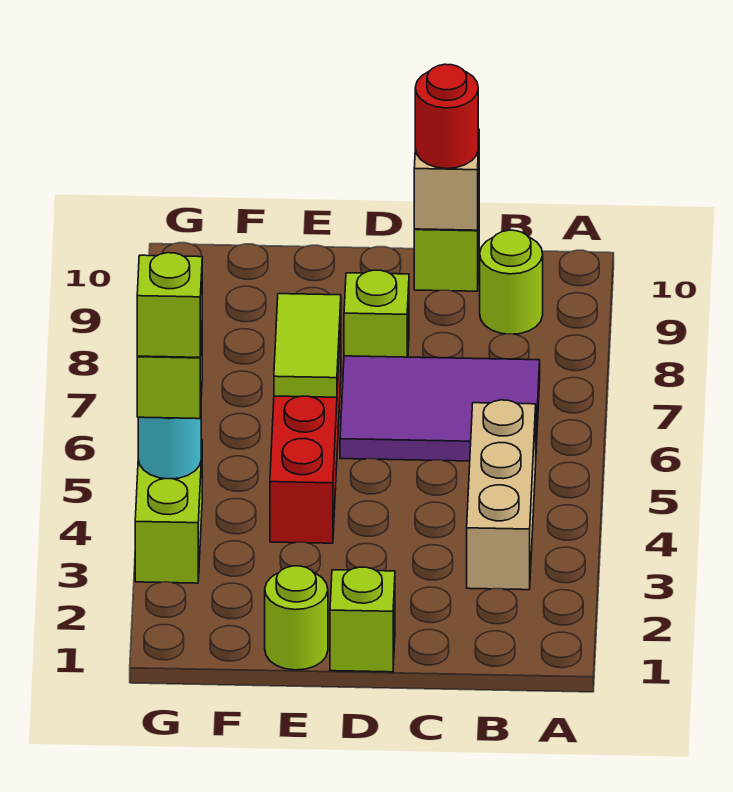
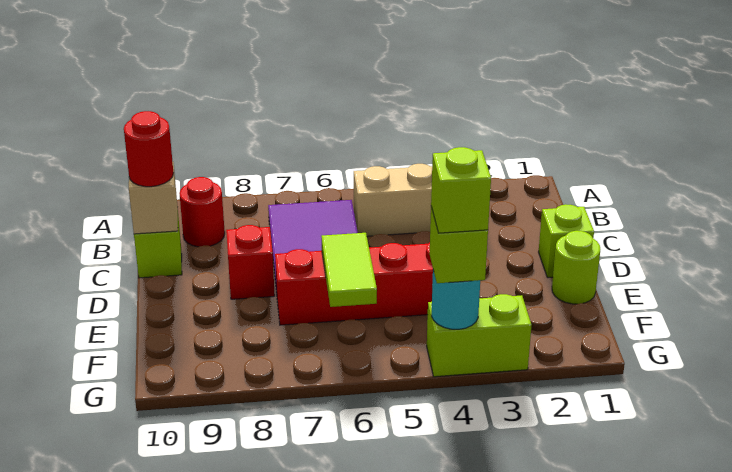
lime 1x1 round brick [480,230,543,334] -> red 1x1 round brick [179,177,225,247]
lime 1x1 brick [344,270,409,357] -> red 1x1 brick [226,225,275,299]
lime 1x2 tile [274,294,341,397] -> lime 1x2 tile turned to [321,233,377,307]

